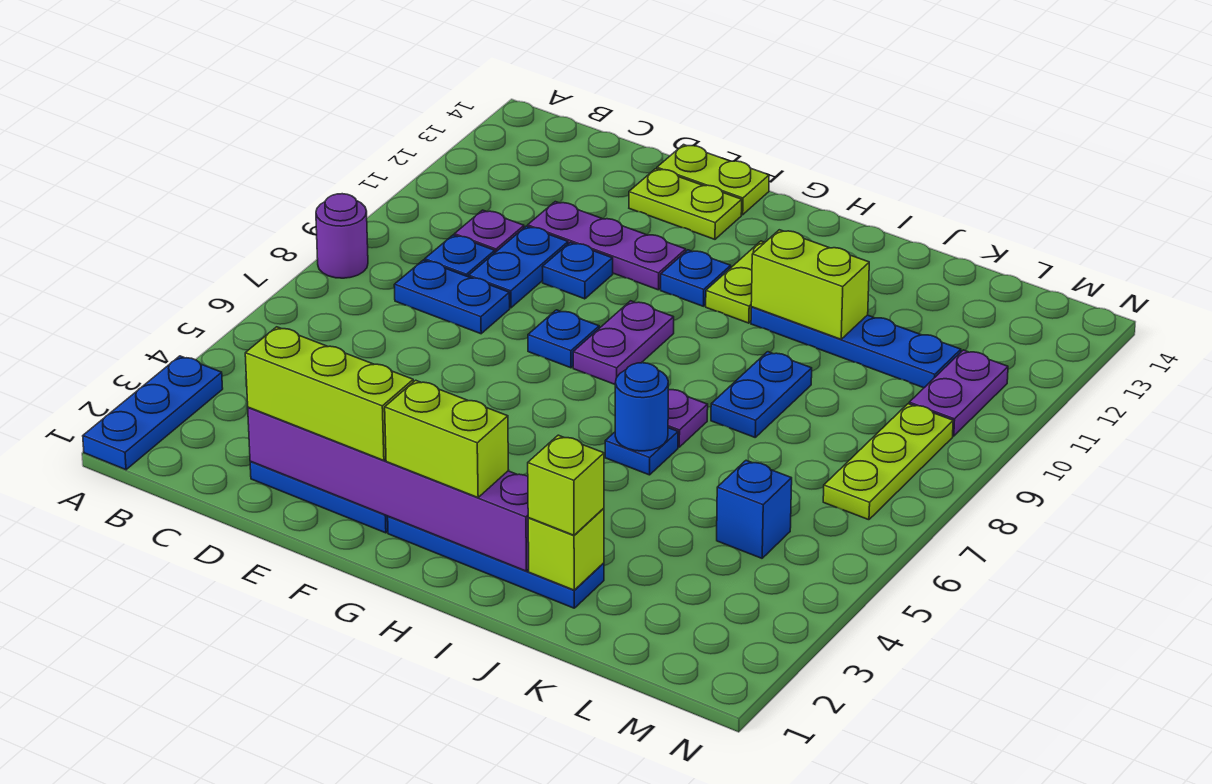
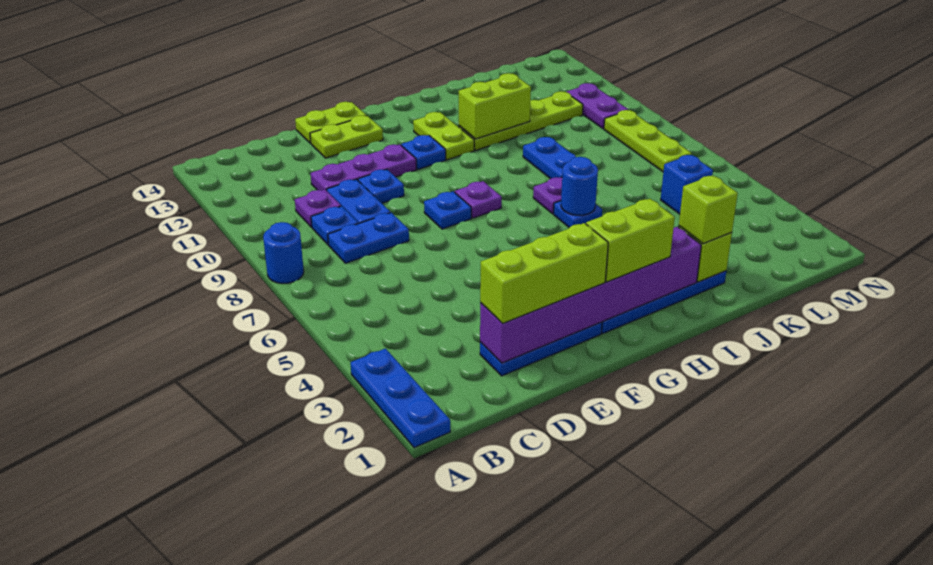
purple 1x1 round brick [316,194,368,278] -> blue 1x1 round brick [263,222,304,283]
purple 1x2 plate [573,301,674,384] -> purple 1x1 plate [455,181,502,218]
blue 1x4 plate [751,307,961,388] -> lime 1x4 plate [459,91,583,150]

